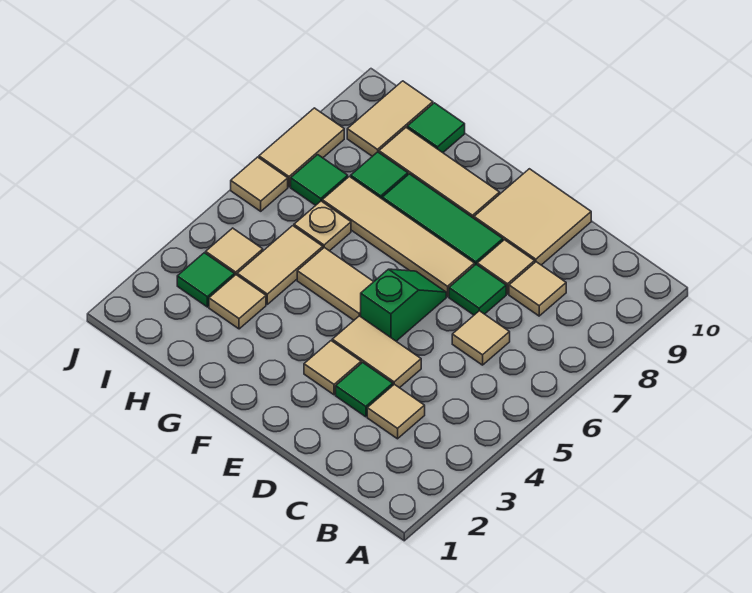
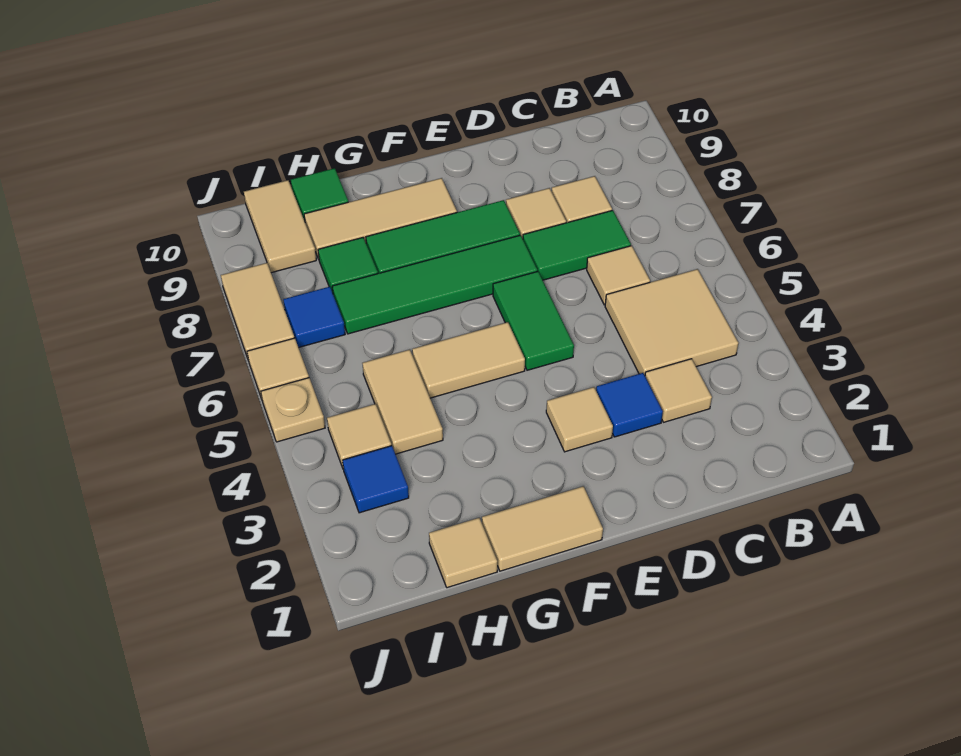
green 1x1 tile [336,362,393,417] -> blue 1x1 tile [596,373,663,437]
tan 1x2 tile [332,316,421,388] -> tan 1x2 tile moved to [482,486,603,571]
green 1x1 tile [449,264,506,315] -> green 1x2 tile [523,210,631,280]
tan 2x2 tile [474,169,591,265] -> tan 2x2 tile moved to [605,269,738,375]
green 1x2 slope [361,269,446,341] -> green 1x2 tile [493,271,574,370]
tan 1x4 tile [322,177,475,297] -> green 1x4 tile [332,235,537,334]
tan 1x1 tile [209,275,266,329] -> tan 1x1 tile moved to [429,518,497,588]
tan 1x1 plate [294,201,351,251] -> tan 1x1 plate moved to [261,378,325,442]
green 1x1 tile [177,253,234,307] -> blue 1x1 tile [343,446,409,513]
green 1x1 tile [291,155,348,205] -> blue 1x1 tile [283,287,345,348]

